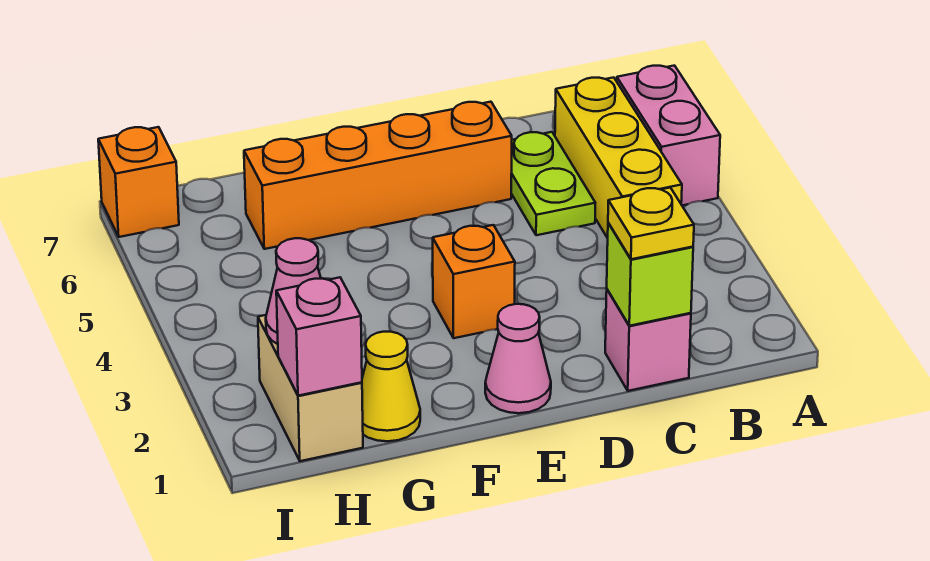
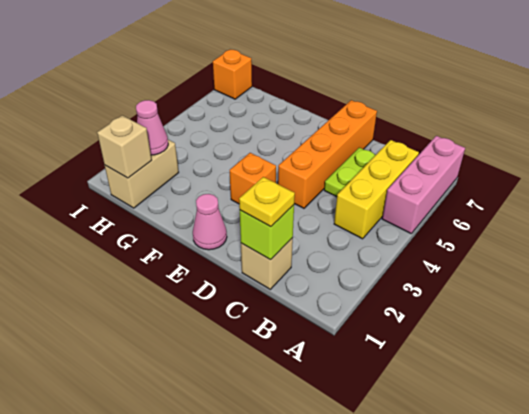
pink 1x2 brick [617,66,720,205] -> pink 1x3 brick [382,136,465,233]
pink 1x1 brick [605,289,691,391] -> tan 1x1 brick [241,238,293,289]
orange 1x4 brick [244,102,512,249] -> orange 1x4 brick turned to [278,100,377,208]
yellow 1x1 cone [362,332,420,441] -> none
pink 1x1 brick [276,277,362,396] -> tan 1x1 brick [97,115,152,178]

